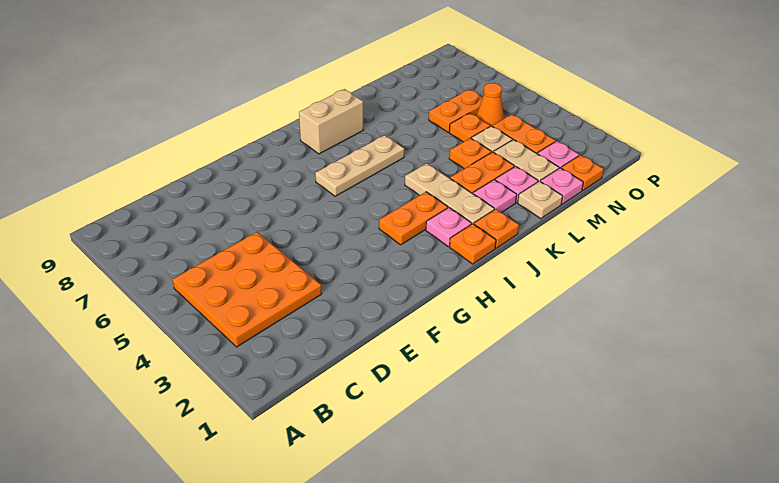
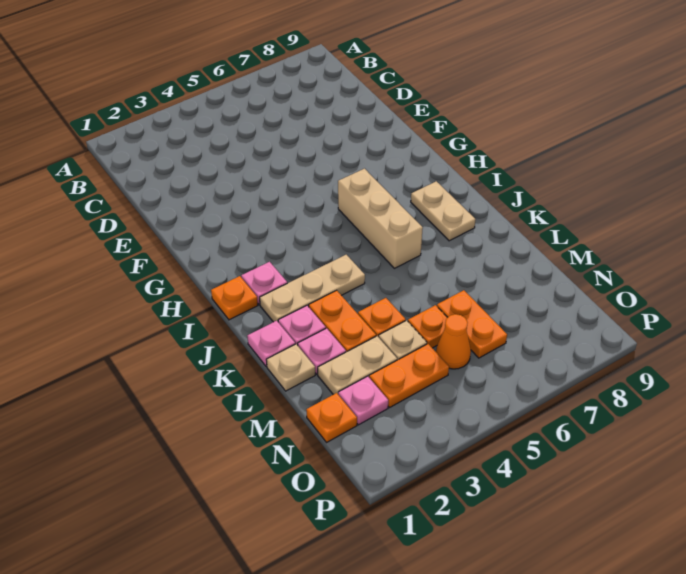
orange 3x3 plate [173,232,322,347] -> none
orange 1x2 plate [379,192,448,245] -> none
tan 1x3 plate [315,135,404,196] -> tan 1x3 brick [338,169,423,268]
tan 1x2 brick [299,89,363,154] -> tan 1x2 plate [411,181,476,241]
orange 1x1 plate [474,209,519,248] -> none
pink 1x1 plate [540,168,583,204] -> pink 1x1 plate moved to [247,321,295,367]

